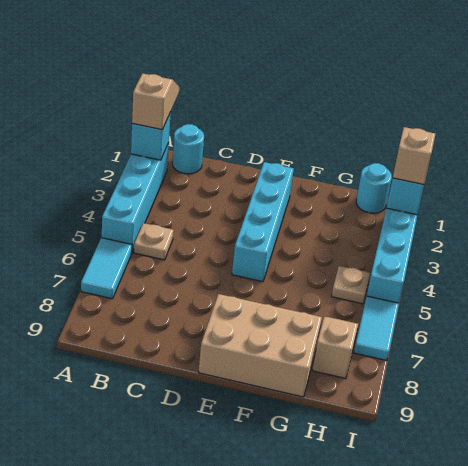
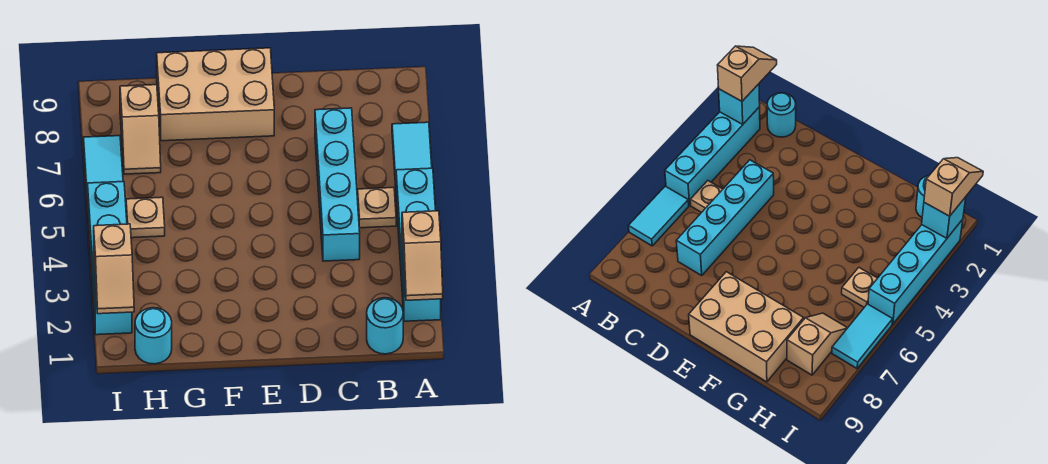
cyan 1x4 brick [232,162,294,282] -> cyan 1x4 brick moved to [315,108,360,261]

